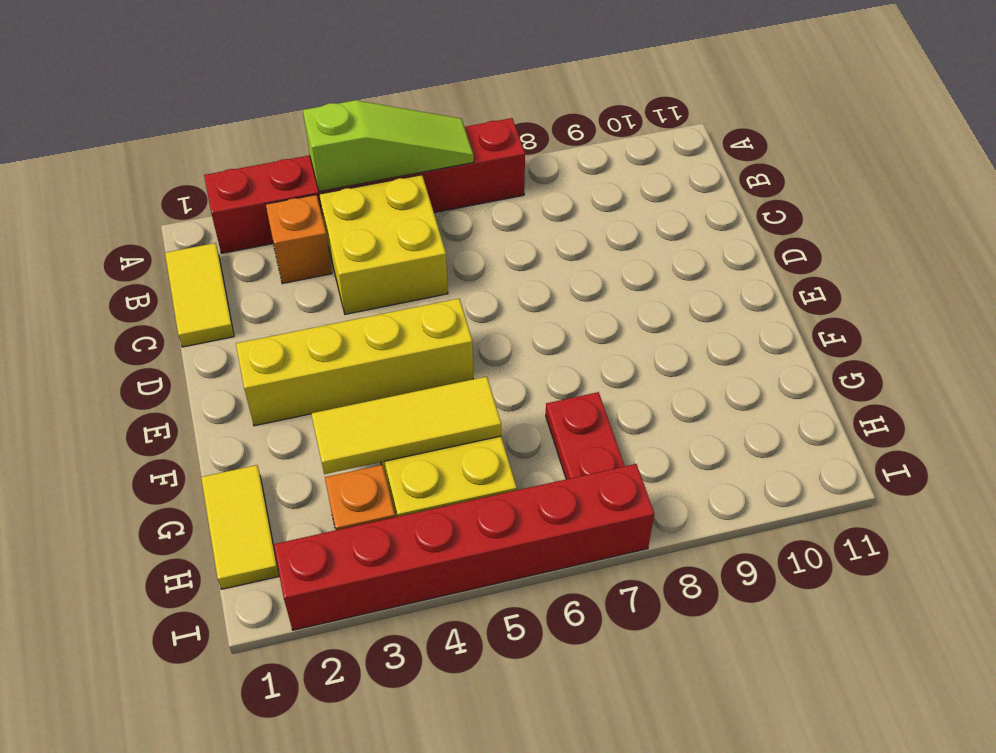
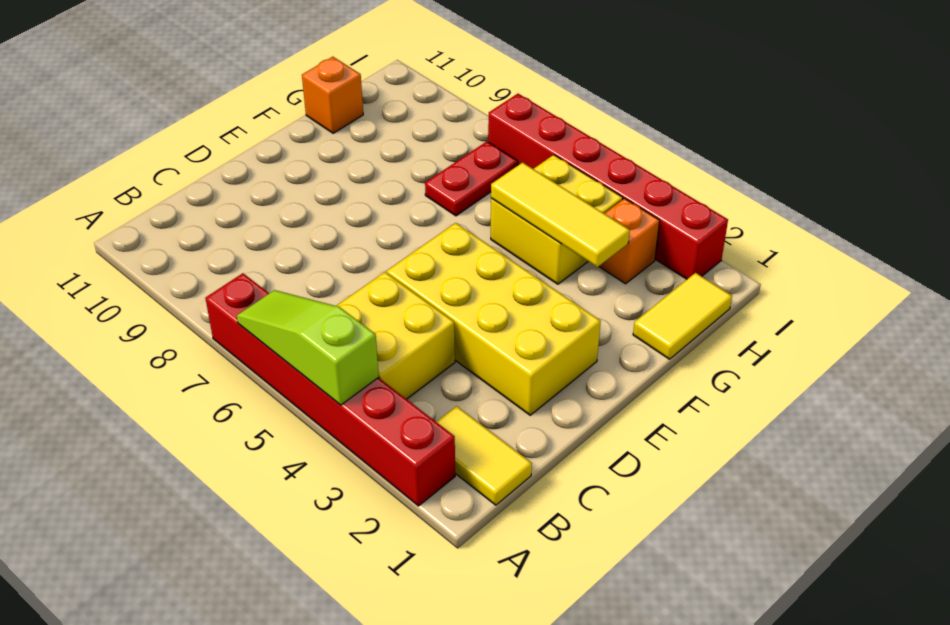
yellow 1x2 tile [165,243,234,347] -> yellow 1x2 tile turned to [437,406,532,505]
orange 1x1 brick [266,195,332,284] -> orange 1x1 brick moved to [302,57,363,133]
yellow 1x4 brick [236,299,473,426] -> yellow 2x4 brick [387,223,601,415]

